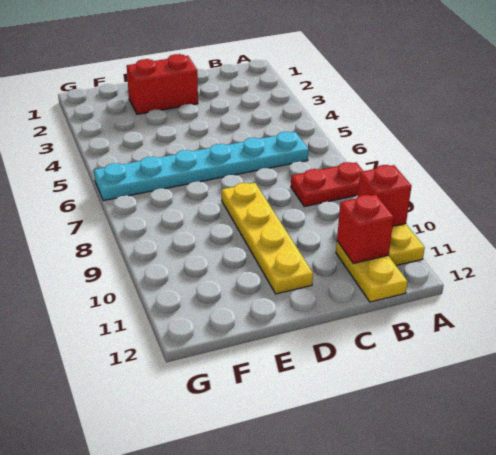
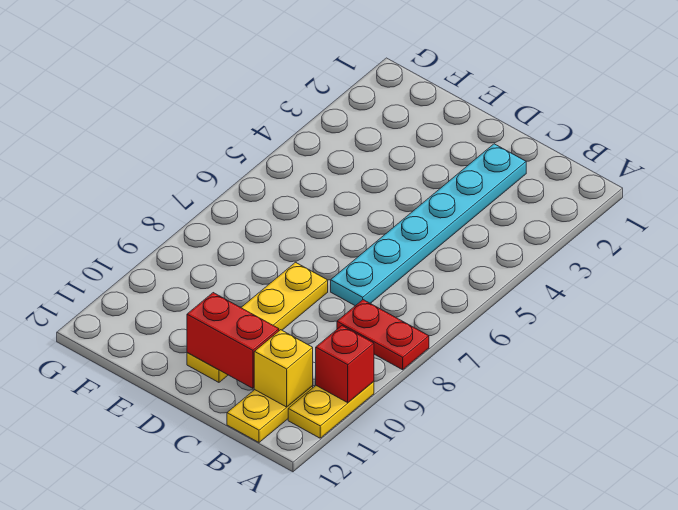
cyan 1x6 plate [94,132,309,201] -> cyan 1x6 plate turned to [331,144,526,306]
red 1x1 brick [337,194,394,263] -> yellow 1x1 brick [254,330,313,407]
red 1x2 brick [127,54,198,114] -> red 1x2 brick moved to [187,293,279,388]

